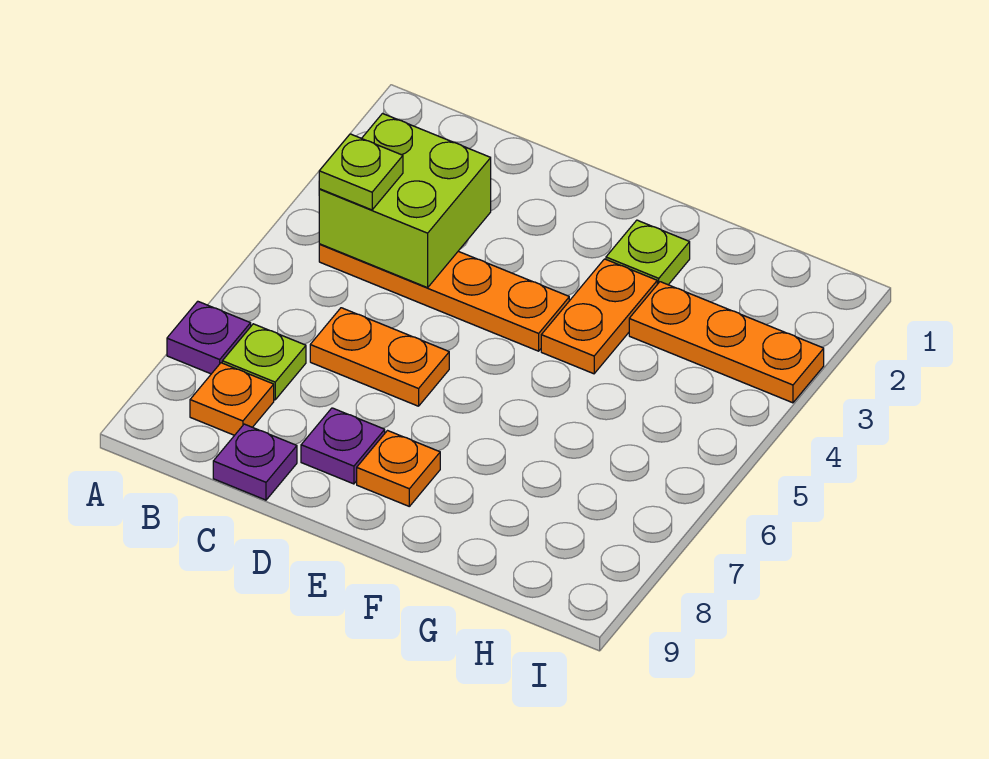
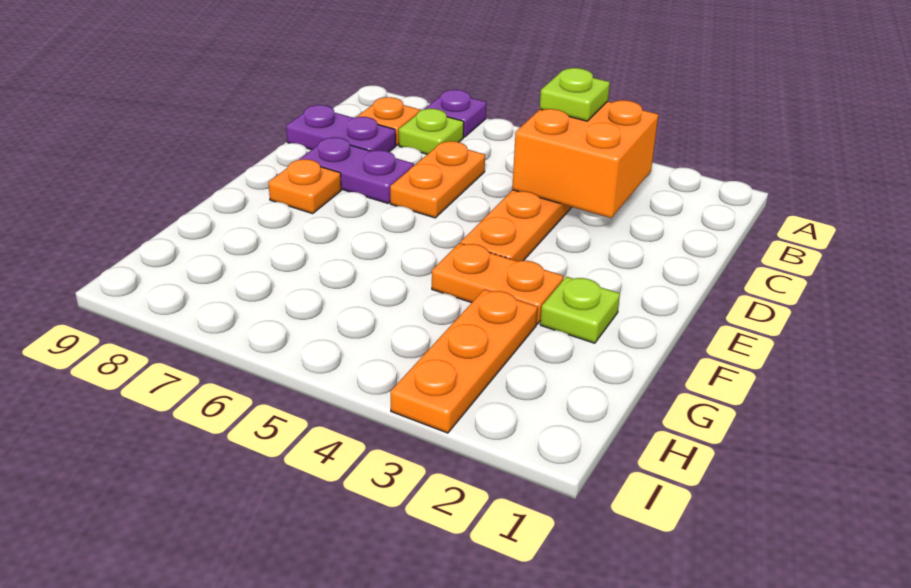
lime 2x2 brick [319,114,491,288] -> orange 2x2 brick [512,100,658,218]
purple 1x1 plate [213,424,297,500] -> purple 1x2 plate [286,105,396,152]
purple 1x1 plate [301,408,385,484] -> purple 1x2 plate [299,137,414,203]

